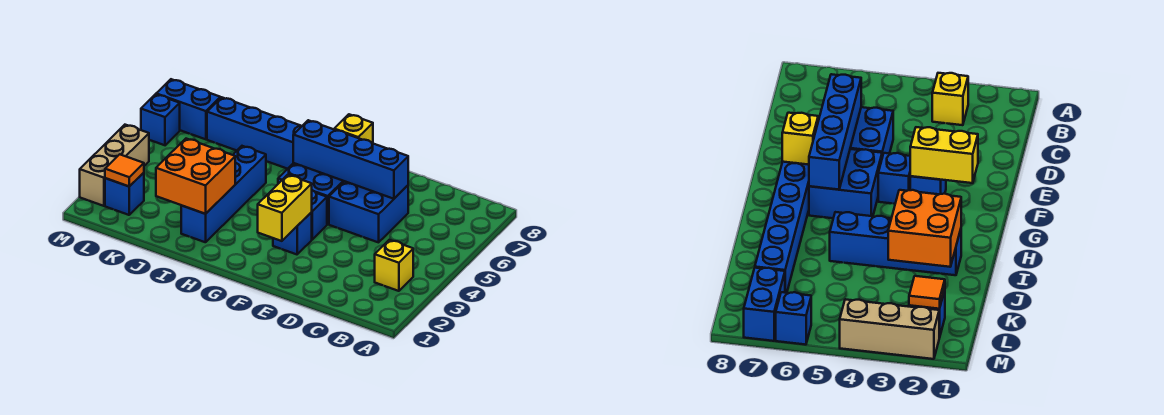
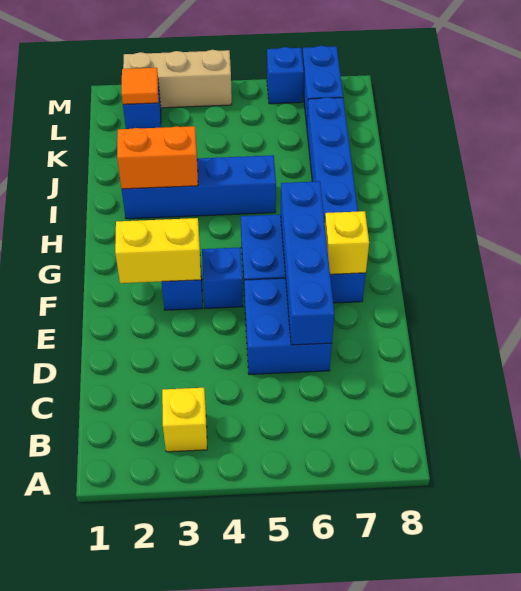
orange 2x2 brick [156,139,235,214] -> orange 1x2 brick [117,126,198,189]

